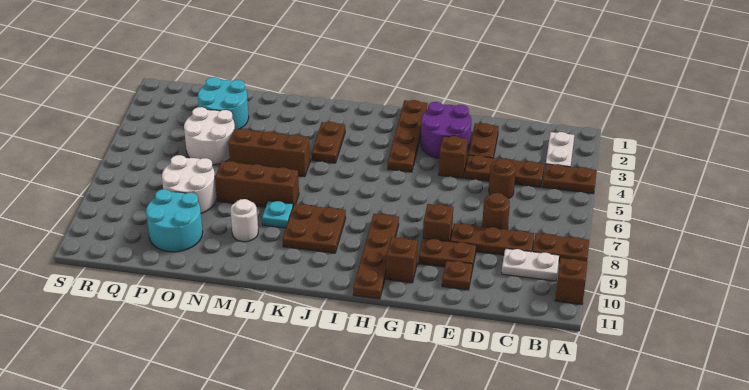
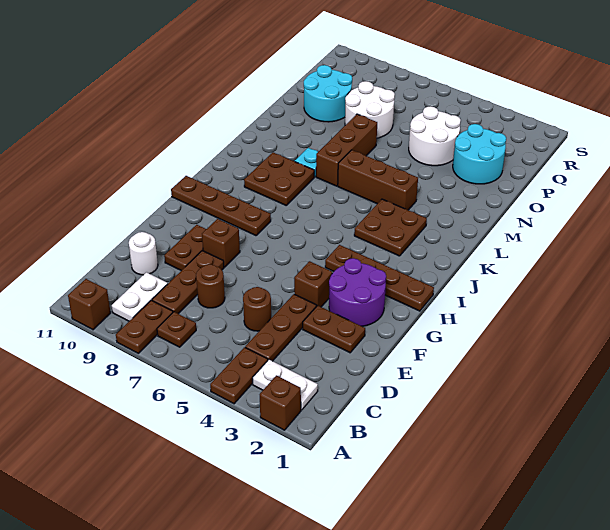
brown 1x1 plate [442,260,473,290] -> brown 1x1 plate moved to [157,312,196,347]
brown 1x1 brick [386,237,418,283] -> brown 1x1 brick moved to [260,375,301,430]
brown 1x2 plate [311,122,345,163] -> brown 2x2 plate [354,199,427,256]
brown 1x3 brick [229,129,310,177] -> brown 1x3 brick turned to [338,150,418,210]
white 1x1 round brick [230,199,258,242] -> white 1x1 round brick moved to [129,232,158,275]

